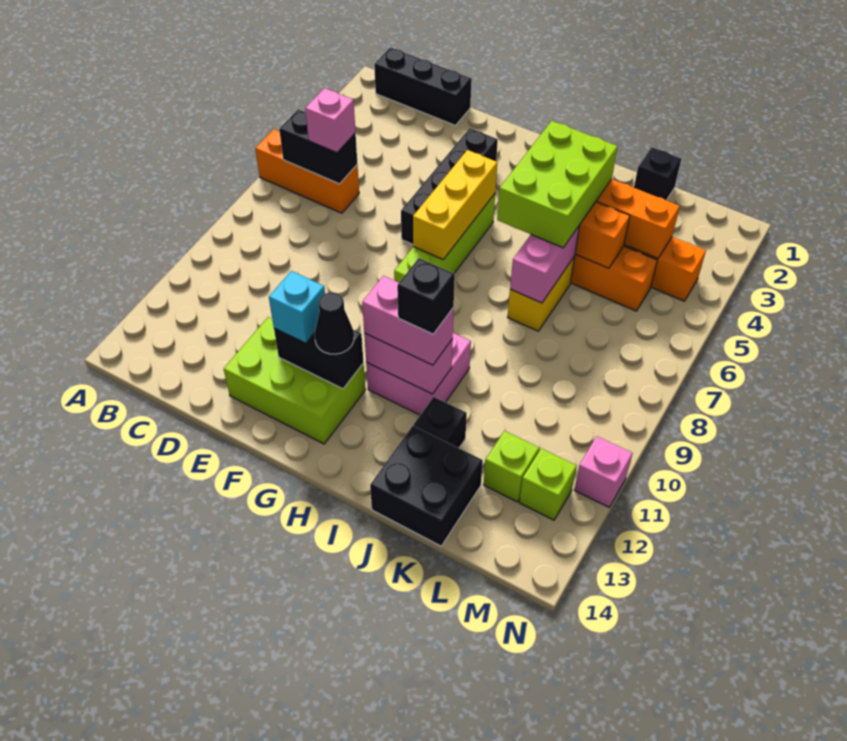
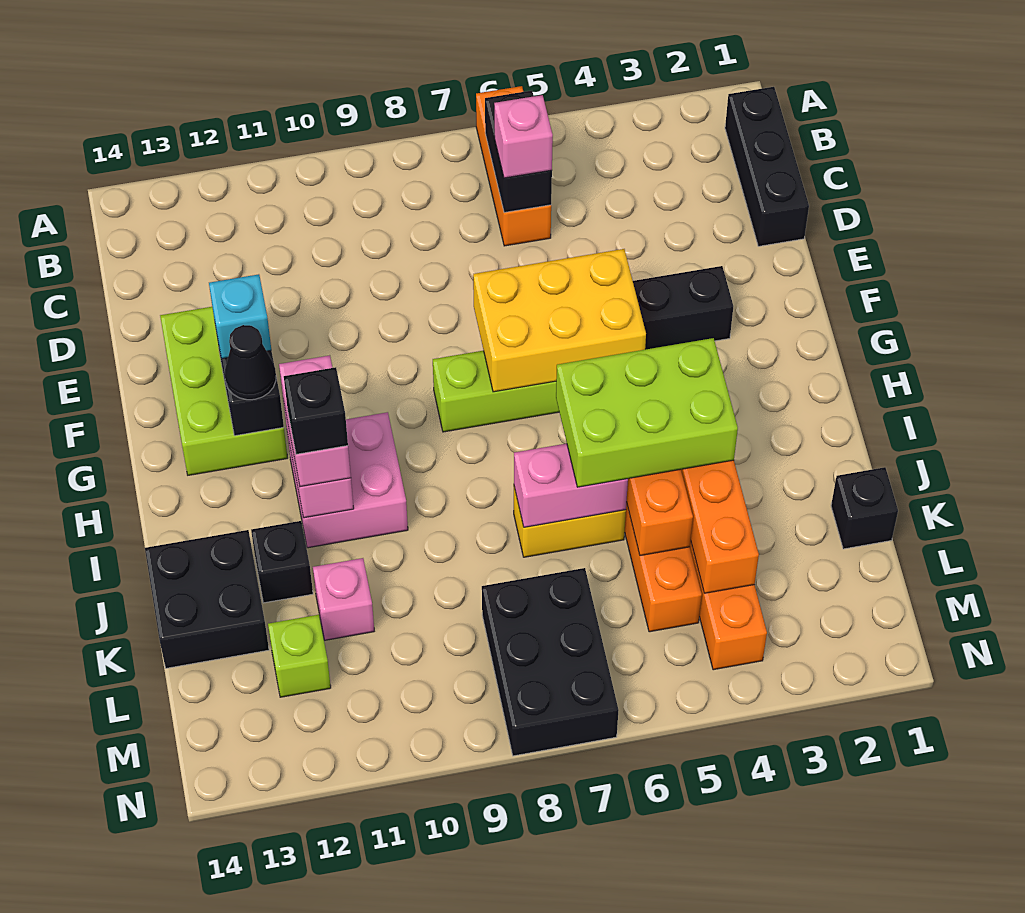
yellow 1x3 brick [413,150,497,260] -> yellow 2x3 brick [473,249,646,392]
none -> black 2x3 brick [482,568,619,756]
lime 1x1 brick [519,449,577,520] -> none
pink 1x1 brick [574,436,632,507] -> pink 1x1 brick moved to [313,558,374,640]

